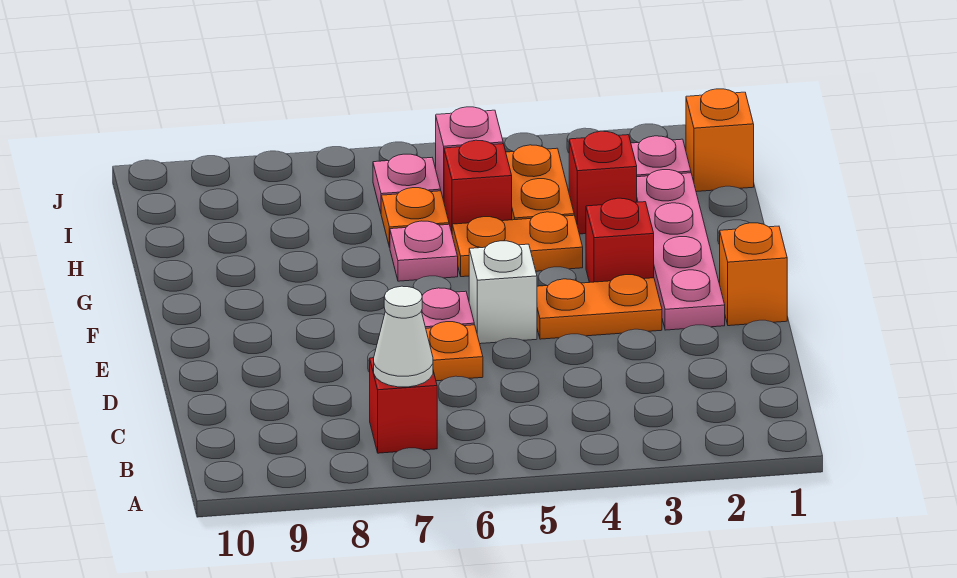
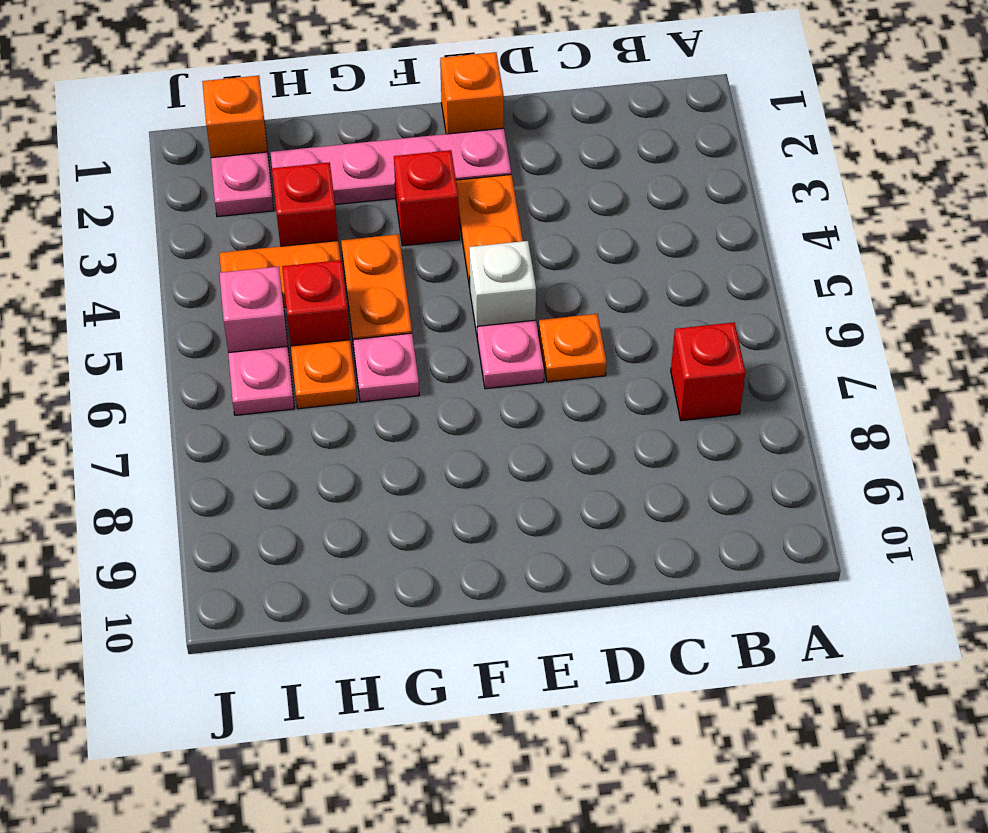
white 1x1 cone [374,286,433,387] -> none

